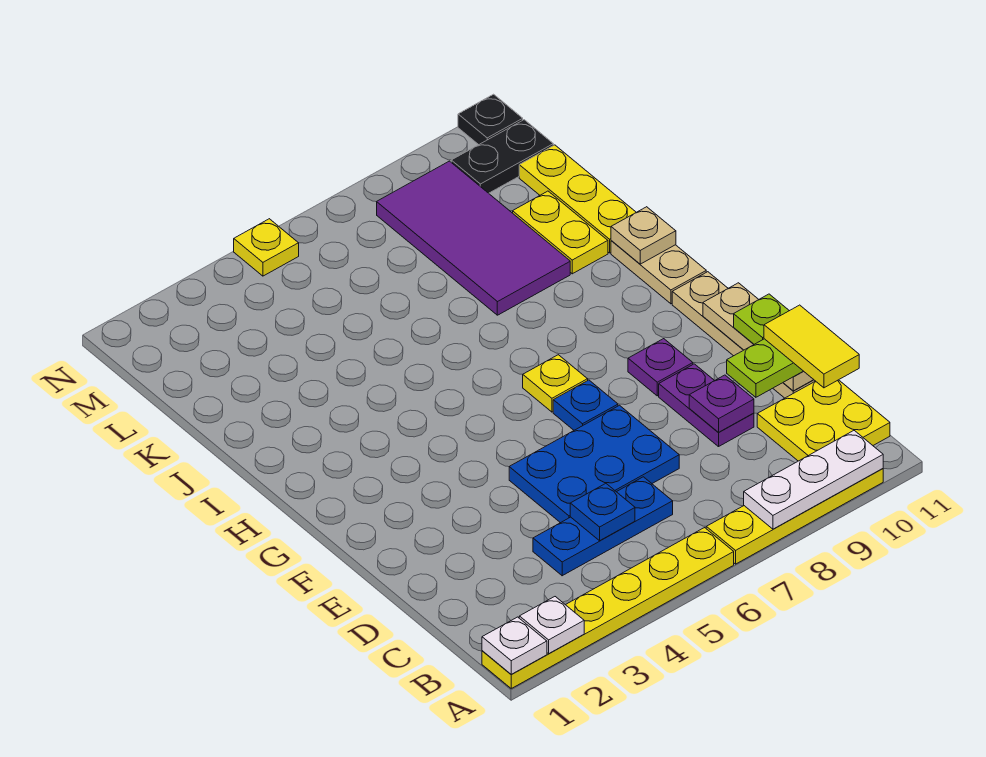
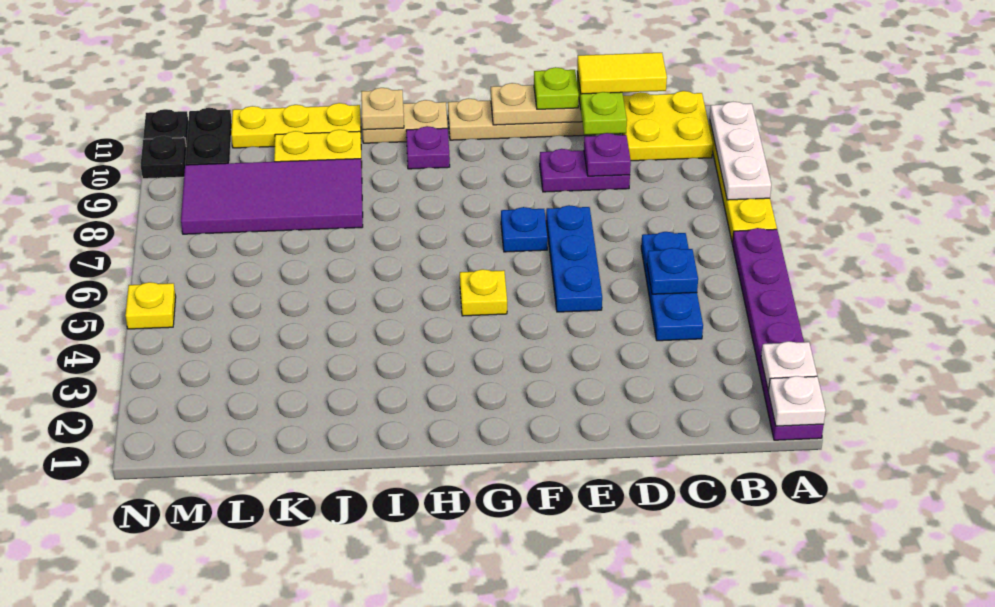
yellow 1x6 plate [482,528,734,688] -> purple 1x6 plate [732,228,824,440]
blue 2x3 plate [509,405,679,523] -> blue 1x3 plate [546,205,602,312]
purple 1x1 plate [628,339,693,396] -> purple 1x1 plate moved to [406,126,450,169]
yellow 1x1 plate [523,355,588,412] -> yellow 1x1 plate moved to [460,269,507,316]
none -> black 1x1 plate [141,136,186,179]

